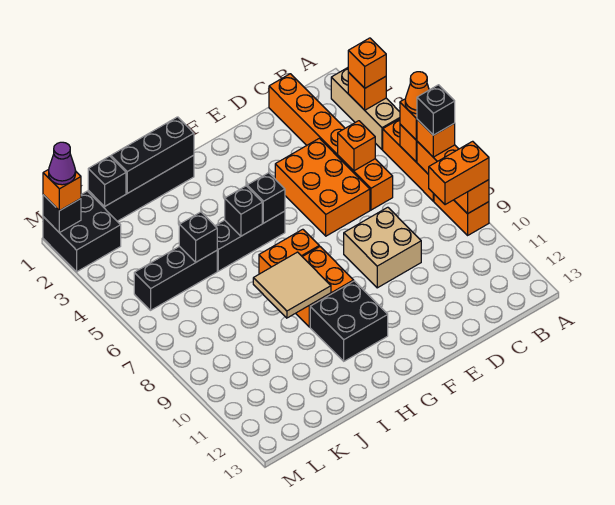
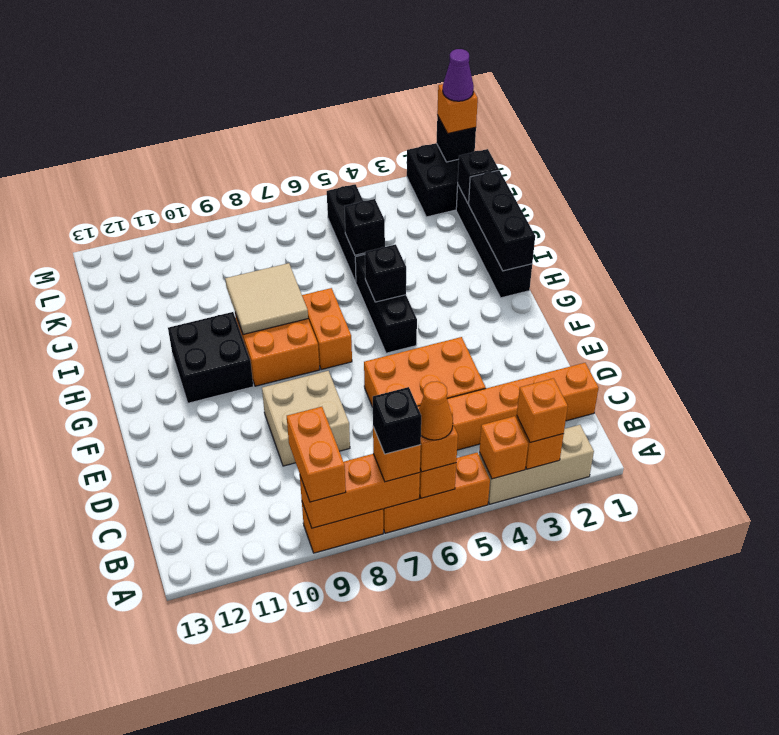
orange 1x1 brick [338,121,375,171] -> orange 1x1 brick moved to [479,416,528,479]
black 1x1 brick [247,173,285,223] -> none

